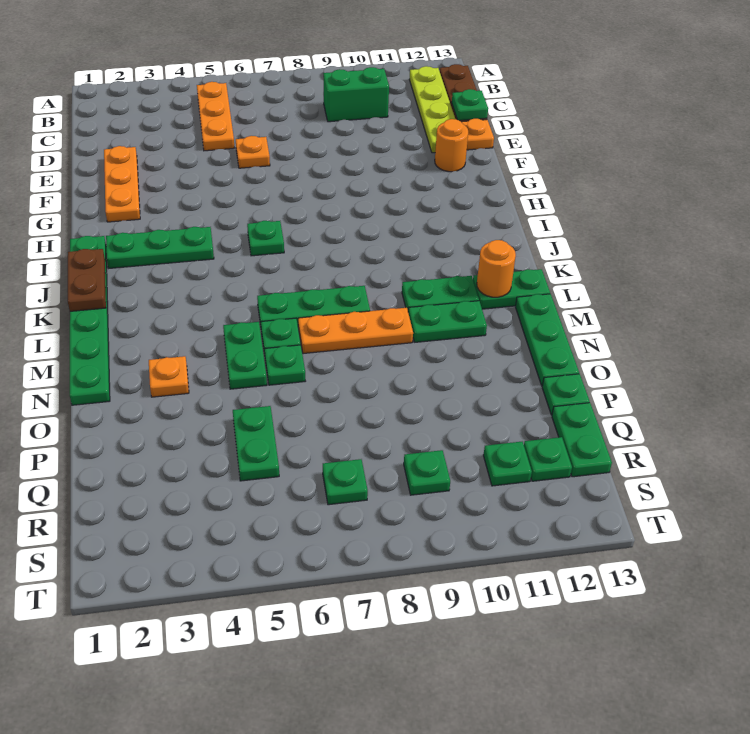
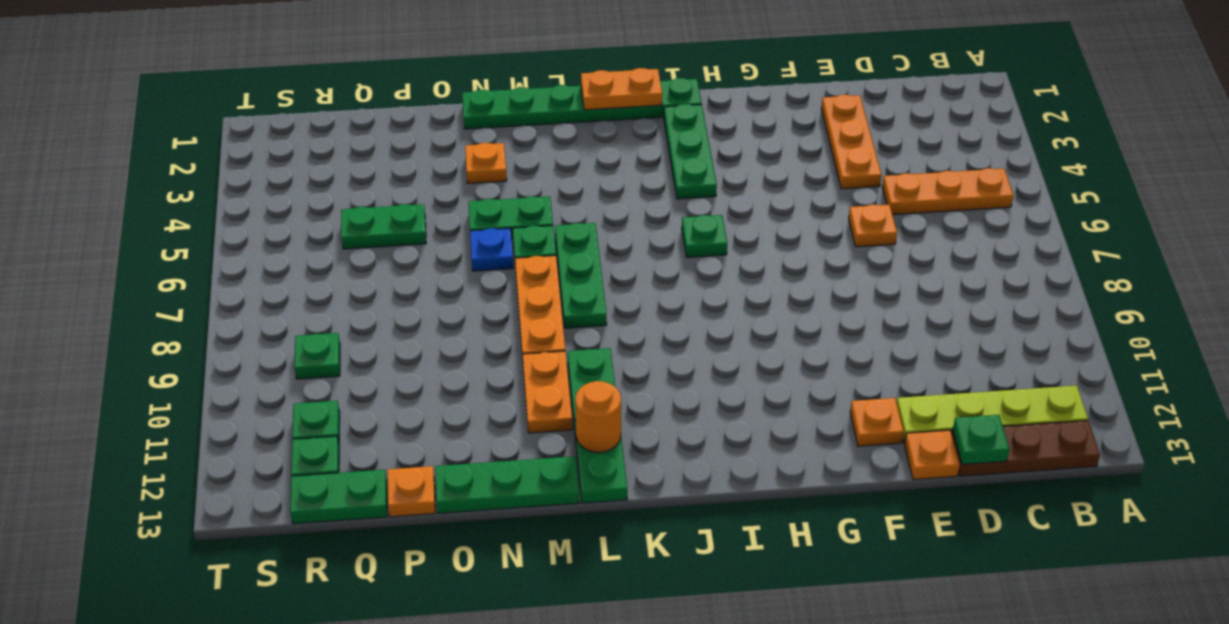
green 1x2 brick [323,67,389,122] -> none
orange 1x3 plate [104,146,140,222] -> orange 1x3 plate turned to [821,94,881,189]
orange 1x1 round brick [435,119,468,172] -> orange 1x1 plate [850,398,904,446]
brown 1x2 plate [68,249,106,311] -> orange 1x2 plate [581,68,662,110]
green 1x2 plate [408,301,487,342] -> orange 1x2 plate [522,351,572,433]
green 1x1 plate [265,345,305,385] -> blue 1x1 plate [470,228,513,271]
green 1x1 plate [542,374,590,415] -> orange 1x1 plate [387,466,435,517]
green 1x1 plate [323,459,368,505] -> none

